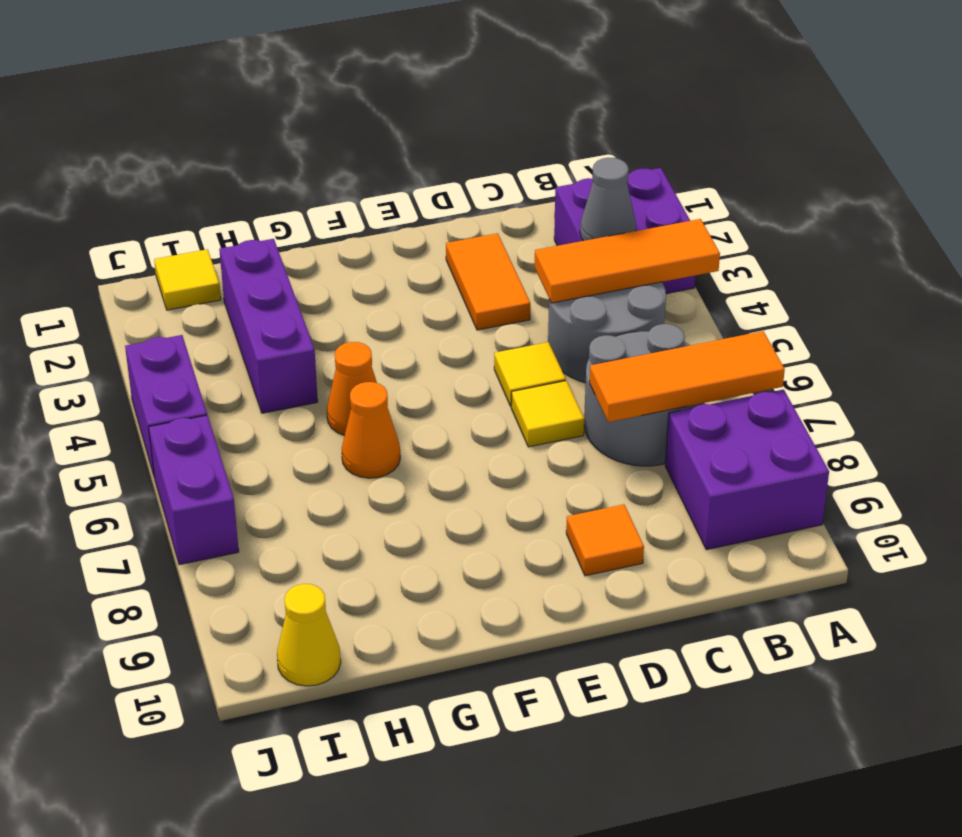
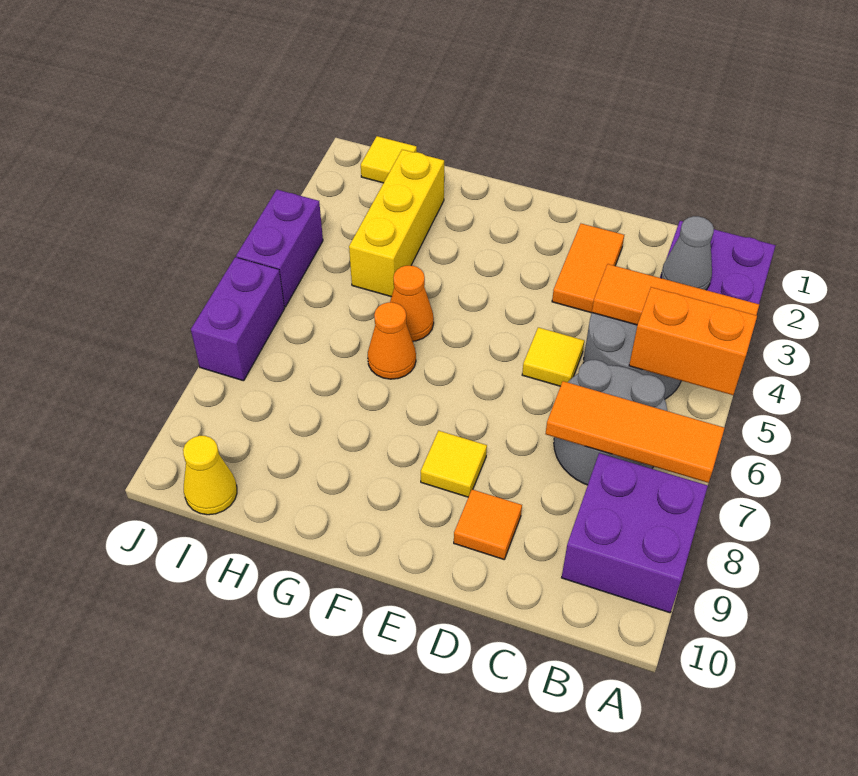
none -> orange 1x2 brick [629,287,757,395]
yellow 1x1 tile [511,381,584,447] -> yellow 1x1 tile moved to [421,431,487,497]
purple 1x3 brick [219,239,318,413] -> yellow 1x3 brick [349,150,444,297]

